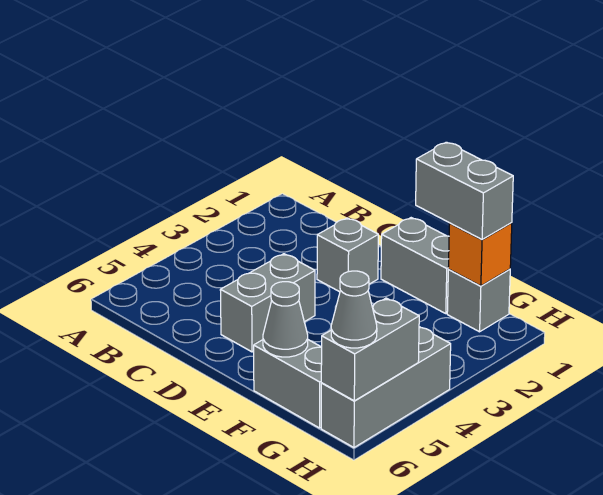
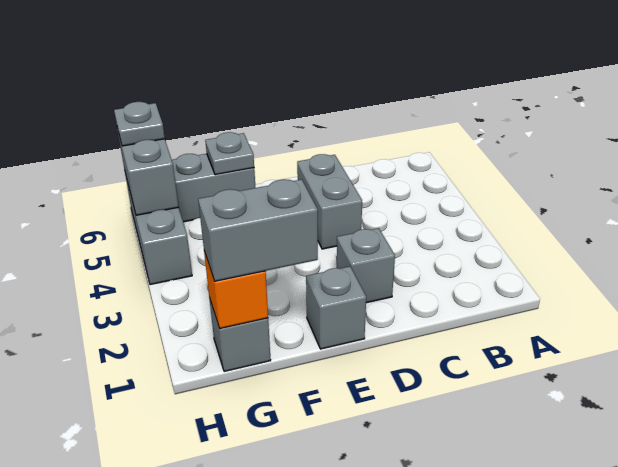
grey 1x2 brick [381,218,449,313] -> grey 1x1 brick [306,267,366,349]
grey 1x1 cone [263,282,308,357] -> grey 1x1 plate [205,132,254,175]
grey 1x1 cone [331,271,377,348] -> grey 1x1 plate [114,102,165,146]

